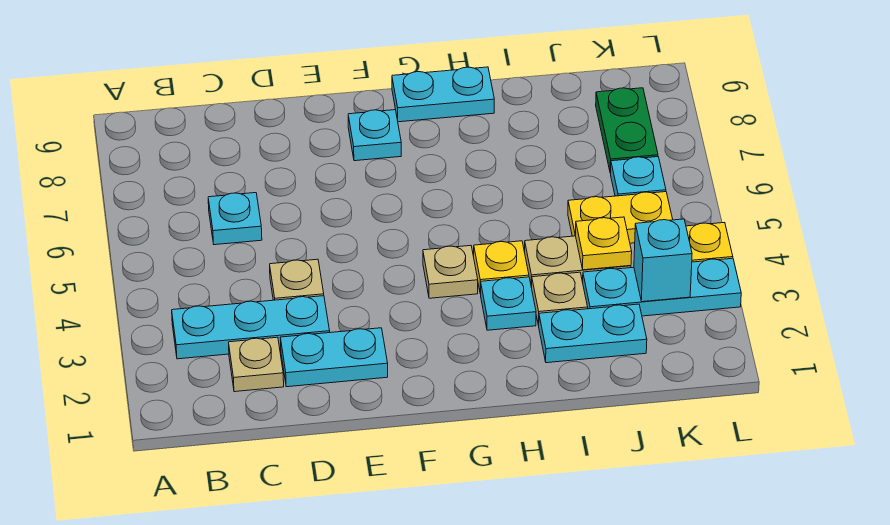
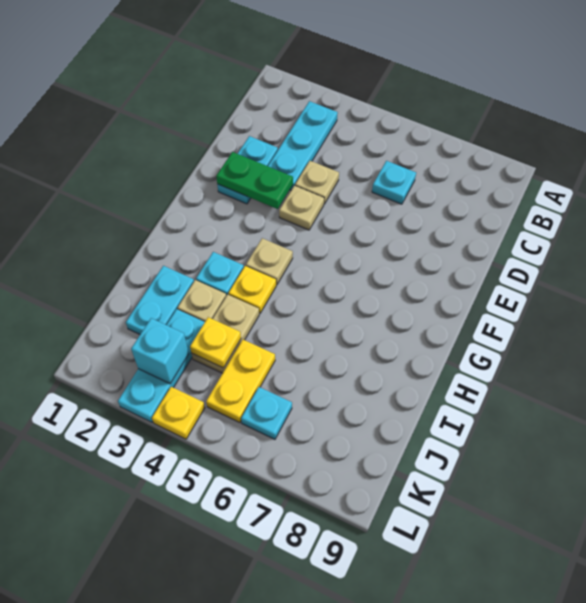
tan 1x1 plate [229,337,284,392] -> tan 1x1 plate moved to [279,186,324,230]
cyan 1x1 plate [348,110,401,161] -> none
cyan 1x2 plate [392,67,494,122] -> none
green 1x2 plate [596,88,658,173] -> green 1x2 plate moved to [216,152,293,209]

